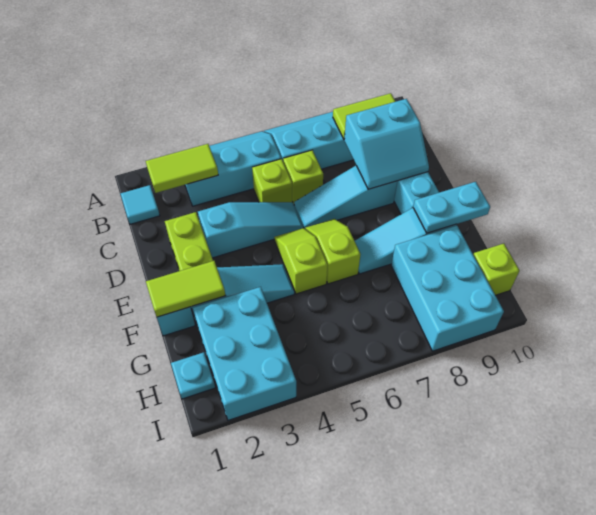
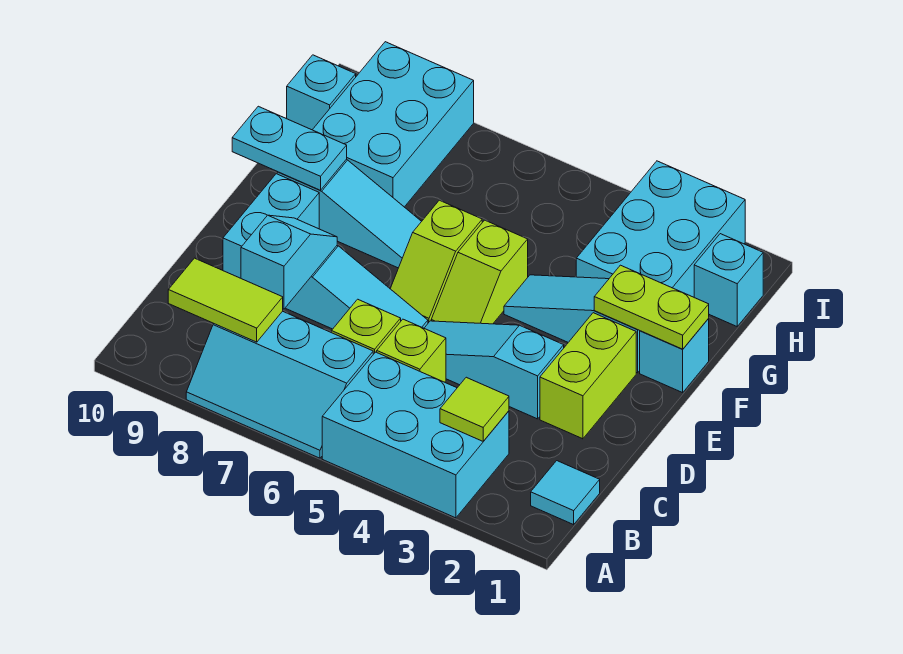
cyan 2x3 slope [185,131,281,206] -> cyan 2x3 brick [322,352,509,518]
lime 1x2 tile [146,144,218,193] -> lime 1x1 tile [440,377,509,441]
cyan 2x2 slope [344,99,429,189] -> cyan 1x2 slope [241,215,337,309]
lime 1x2 tile [146,261,226,317] -> lime 1x2 plate [594,265,709,349]
cyan 1x1 plate [171,352,215,399] -> cyan 1x1 brick [694,234,763,326]
lime 1x1 brick [473,244,520,295] -> cyan 1x1 brick [287,55,356,130]

